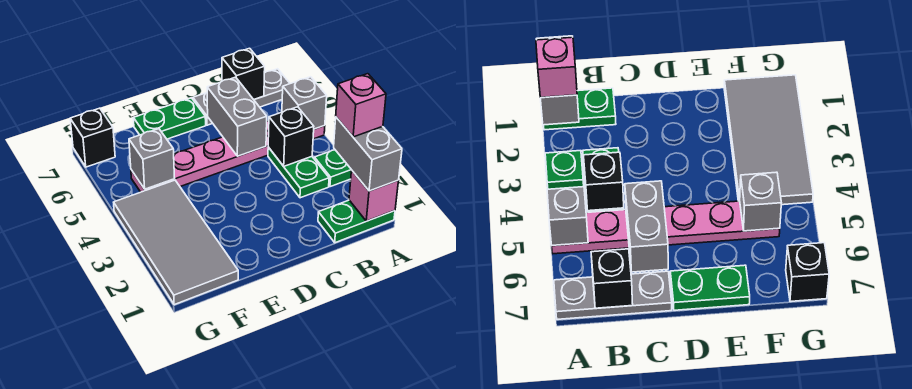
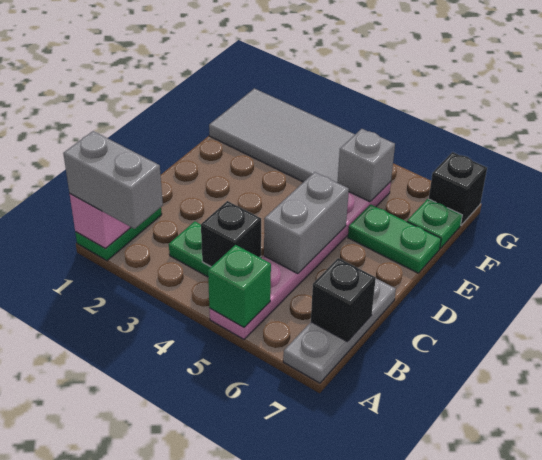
pink 1x1 brick [336,74,386,137] -> none
green 1x1 plate [314,150,351,187] -> green 1x1 plate moved to [407,199,462,249]
grey 1x1 brick [282,77,327,129] -> green 1x1 brick [208,245,271,327]
grey 1x2 brick [207,77,267,156] -> grey 1x2 brick turned to [264,172,349,274]
green 1x2 plate [133,98,206,139] -> green 1x2 plate turned to [348,204,441,273]

